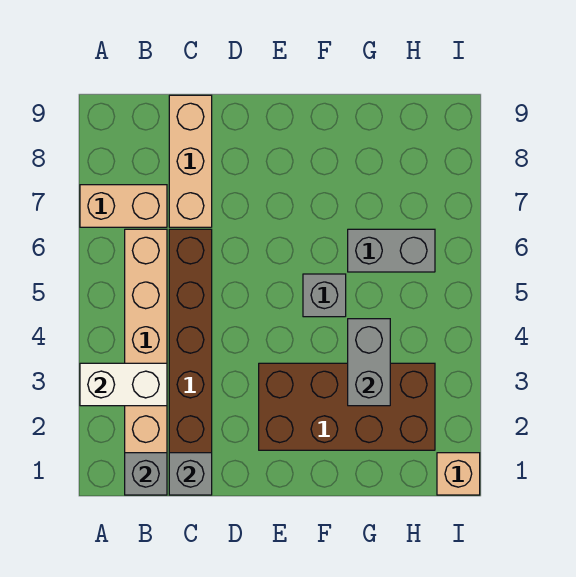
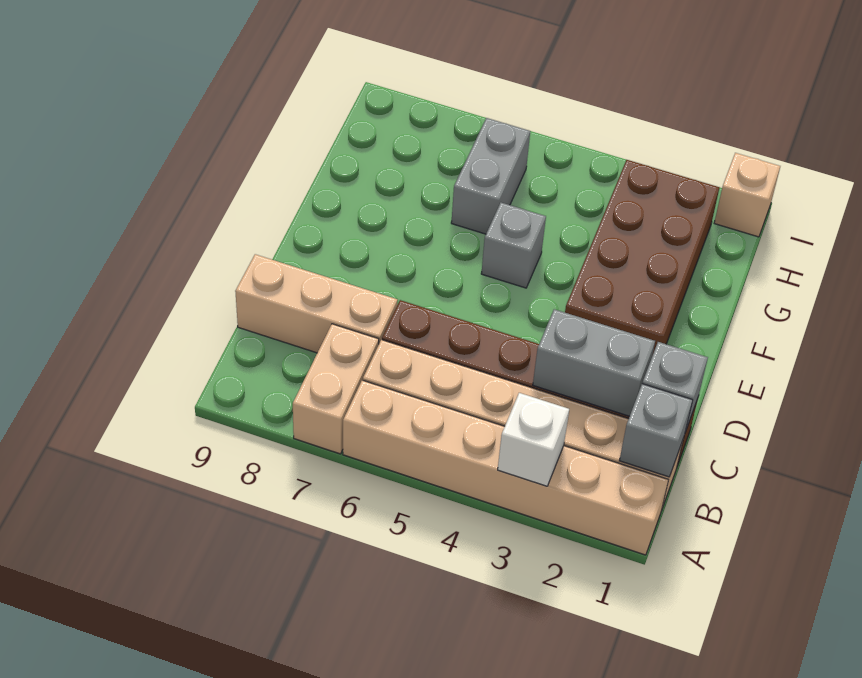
none -> tan 1x6 brick [343,380,669,555]
white 1x2 brick [80,363,167,406] -> white 1x1 brick [498,393,569,486]
grey 1x2 brick [348,319,390,406] -> grey 1x2 brick moved to [533,309,655,416]

